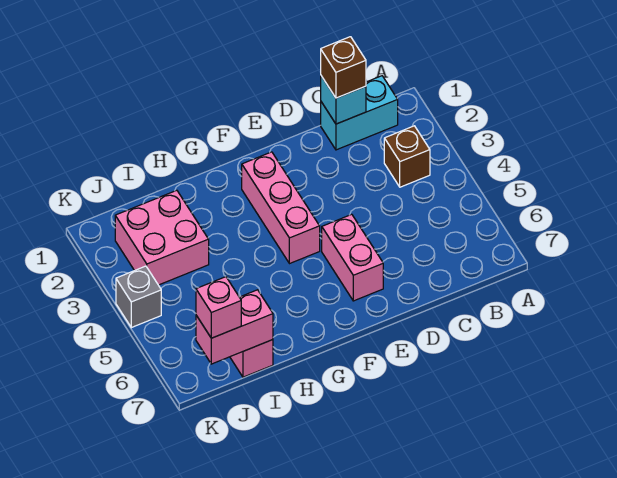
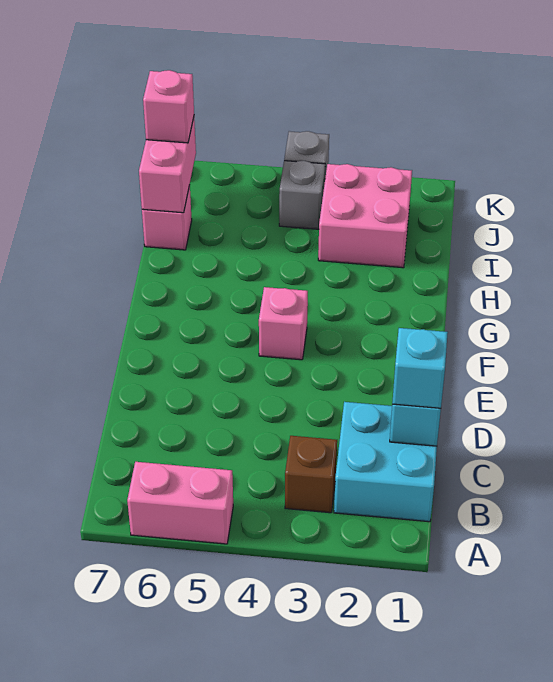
cyan 1x2 brick [321,76,398,150] -> cyan 2x2 brick [334,402,437,522]
brown 1x1 brick [321,37,366,98] -> cyan 1x1 brick [392,328,448,408]
pink 1x2 brick [322,214,383,301] -> pink 1x2 brick moved to [127,462,233,544]
pink 1x3 brick [242,152,320,264] -> pink 1x1 brick [259,287,308,360]
none -> grey 1x1 brick [279,161,325,229]

